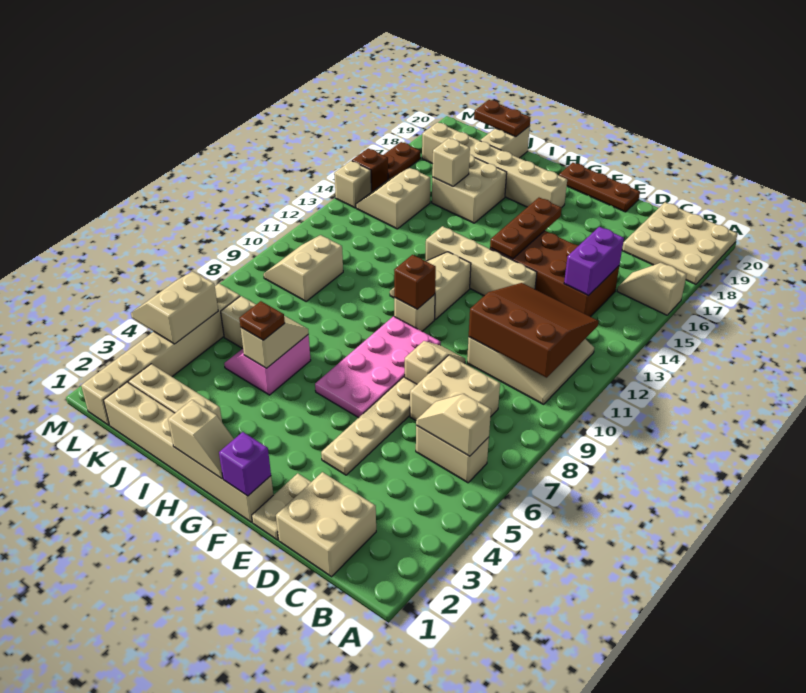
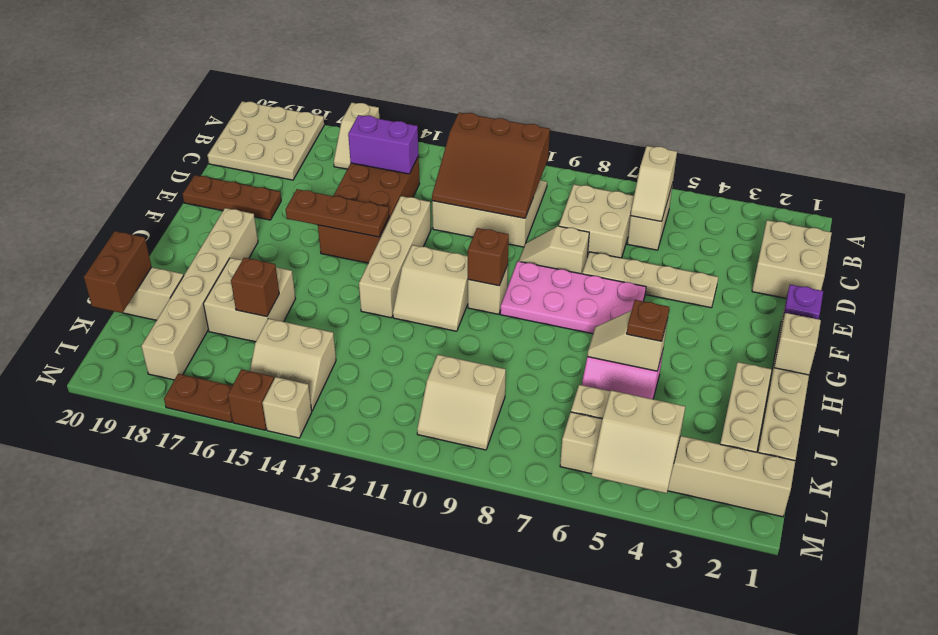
brown 3x3 slope [469,283,599,378] -> brown 3x3 slope turned to [432,112,550,218]
tan 1x2 plate [252,473,311,540] -> none
brown 1x3 plate [559,163,640,212] -> brown 1x3 plate turned to [182,175,281,220]
purple 1x1 brick [219,432,271,496] -> purple 1x1 plate [784,285,823,319]
tan 1x1 brick [432,138,470,186] -> brown 1x1 brick [231,258,279,317]
brown 1x2 plate [474,100,531,137] -> brown 1x2 brick [84,231,152,313]

